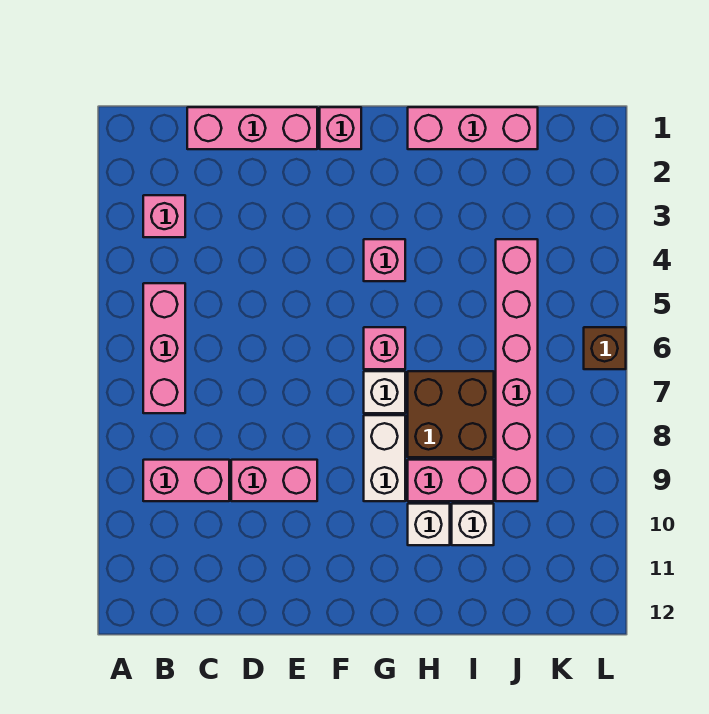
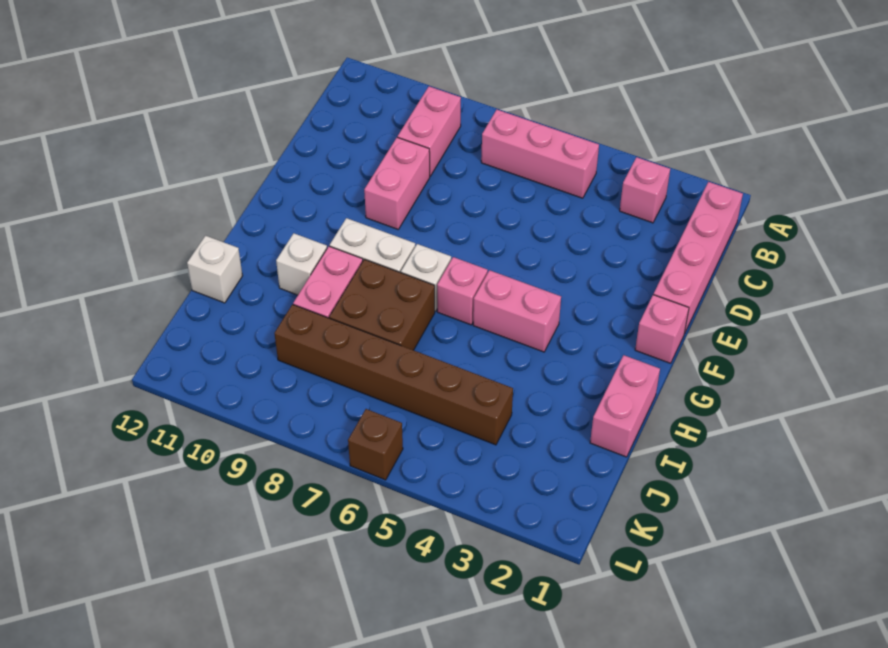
pink 1x3 brick [187,107,317,149] -> pink 1x4 brick [654,182,743,334]
pink 1x1 brick [364,239,405,281] -> pink 1x2 brick [473,270,561,352]
pink 1x3 brick [408,107,538,149] -> pink 1x2 brick [590,355,660,457]
white 1x1 brick [452,504,494,545] -> white 1x1 brick moved to [187,236,243,303]
pink 1x6 brick [496,239,538,501] -> brown 1x6 brick [274,304,513,445]

